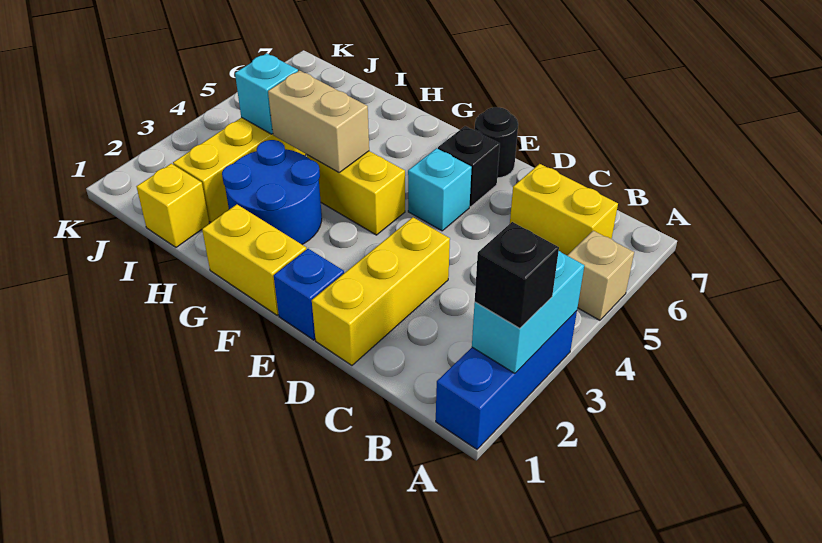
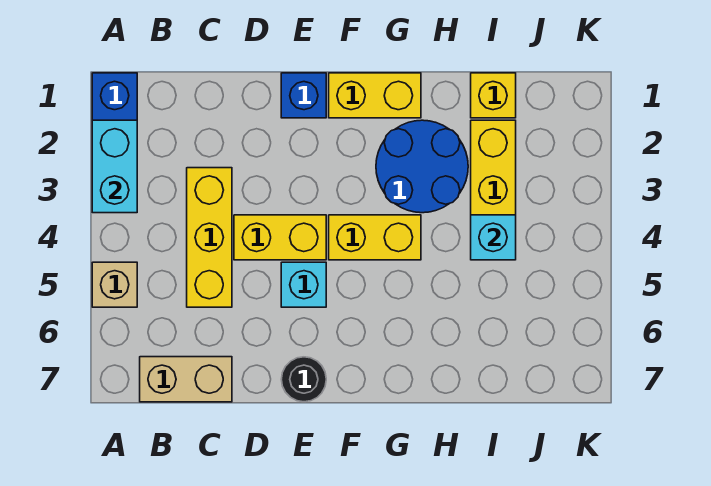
black 1x1 brick [475,222,559,328] -> none
yellow 1x2 brick [510,164,618,255] -> yellow 1x2 brick moved to [234,215,326,260]
yellow 1x3 brick [312,217,450,365] -> yellow 1x3 brick moved to [187,168,232,307]
black 1x1 brick [438,126,500,207] -> none
tan 1x2 brick [268,71,369,172] -> tan 1x2 brick moved to [140,357,232,402]

